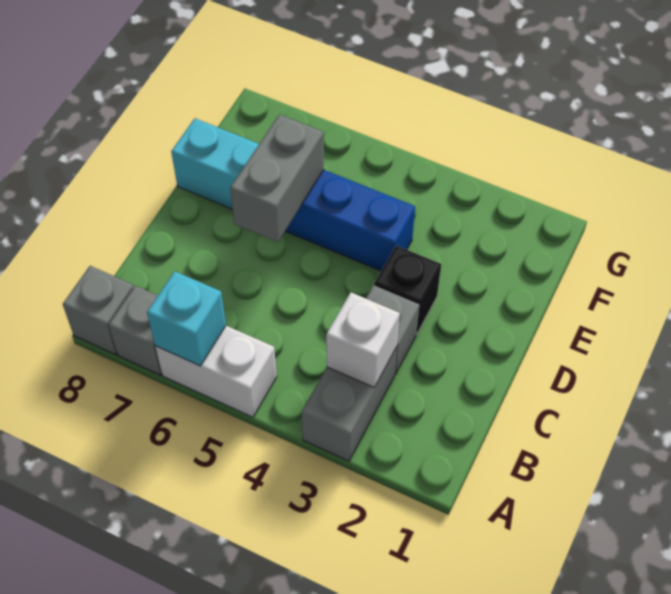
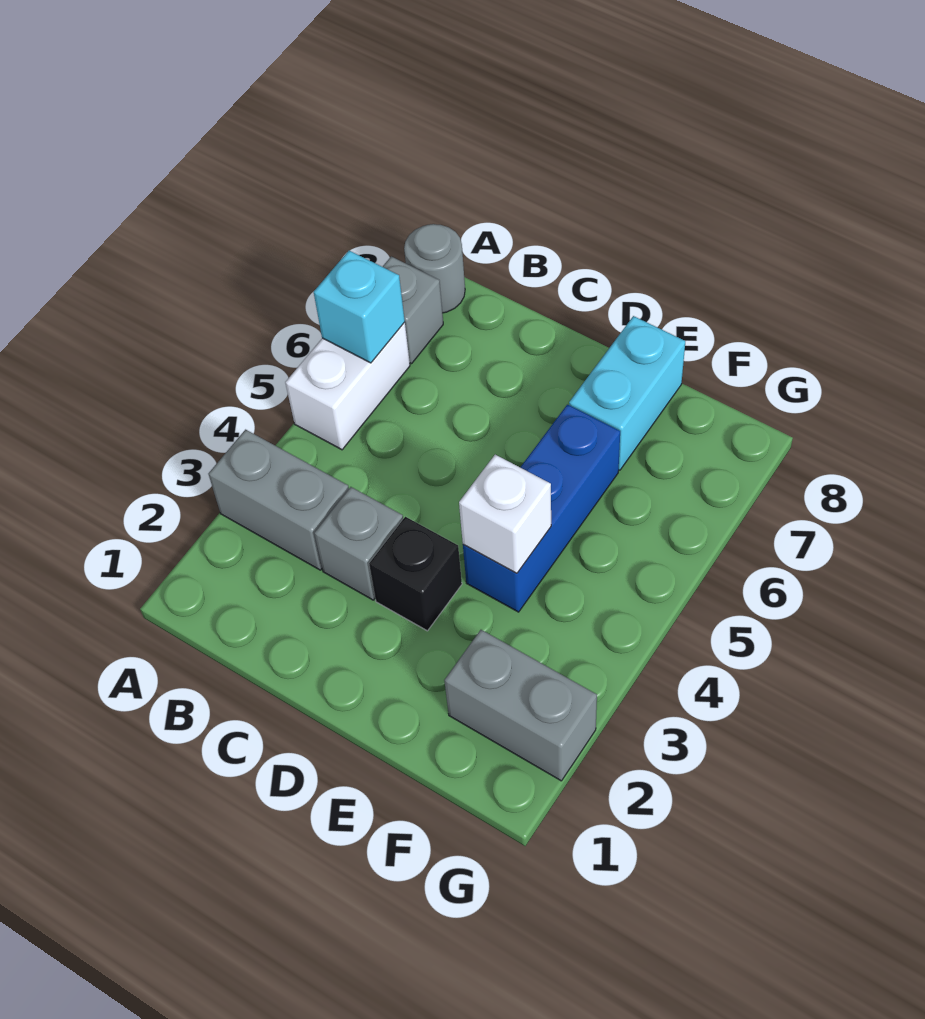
grey 1x1 brick [63,266,134,355] -> grey 1x1 round brick [404,224,465,313]
white 1x1 brick [326,292,400,387] -> white 1x1 brick moved to [459,455,551,573]
grey 1x2 brick [230,114,324,242] -> grey 1x2 brick moved to [444,630,597,781]

